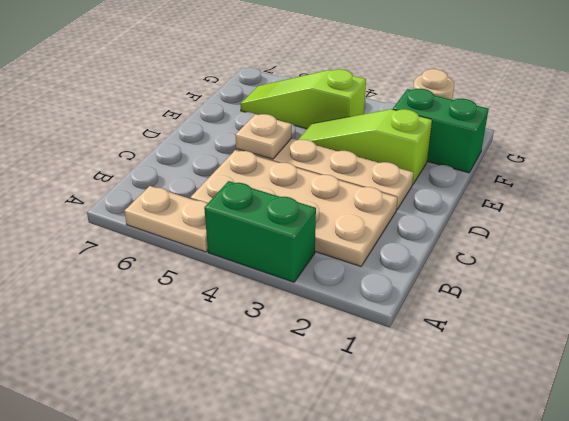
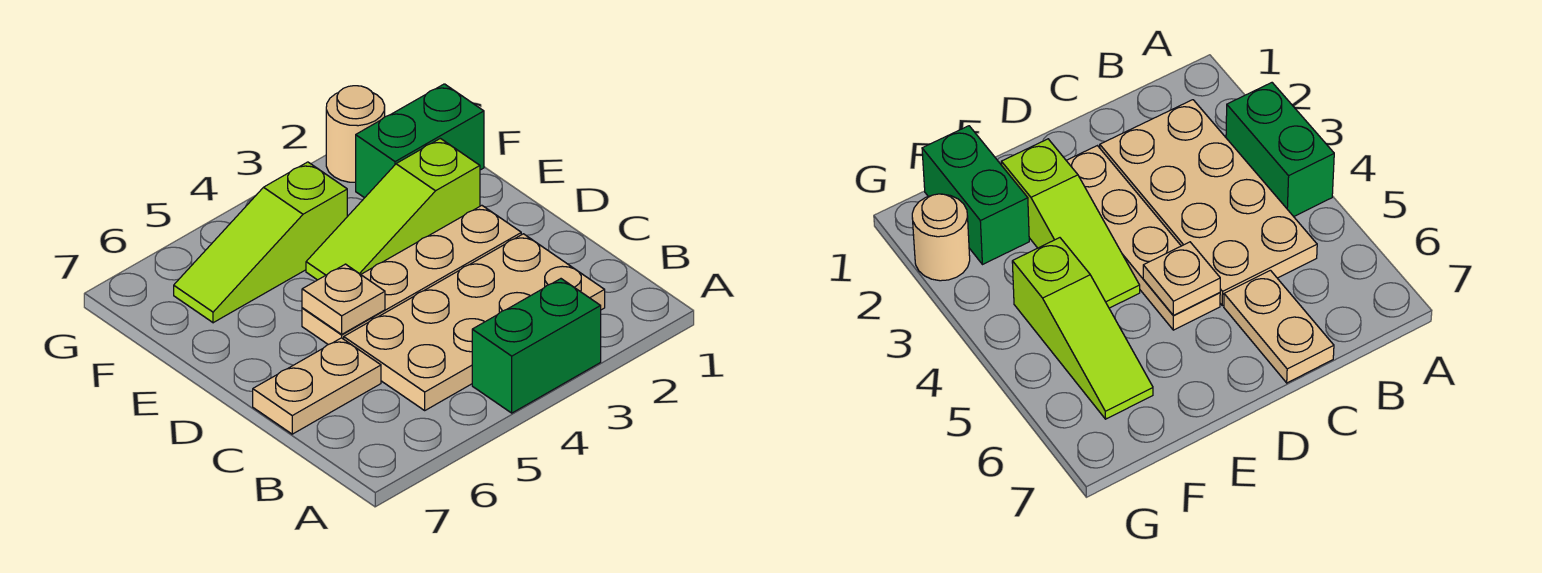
tan 1x2 plate [124,186,208,252] -> tan 1x2 plate moved to [253,338,381,434]

